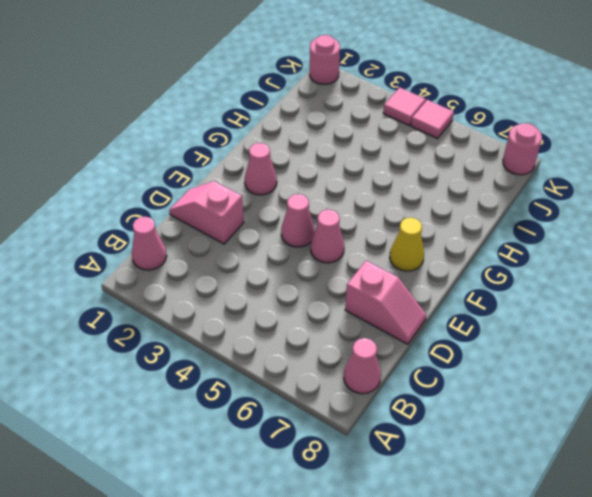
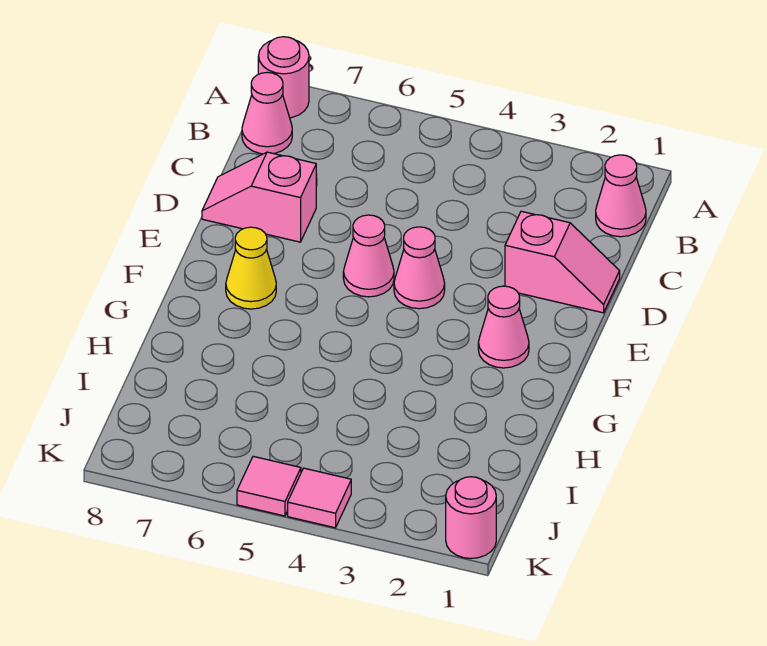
pink 1x1 round brick [503,123,542,175] -> pink 1x1 round brick moved to [258,37,309,118]

